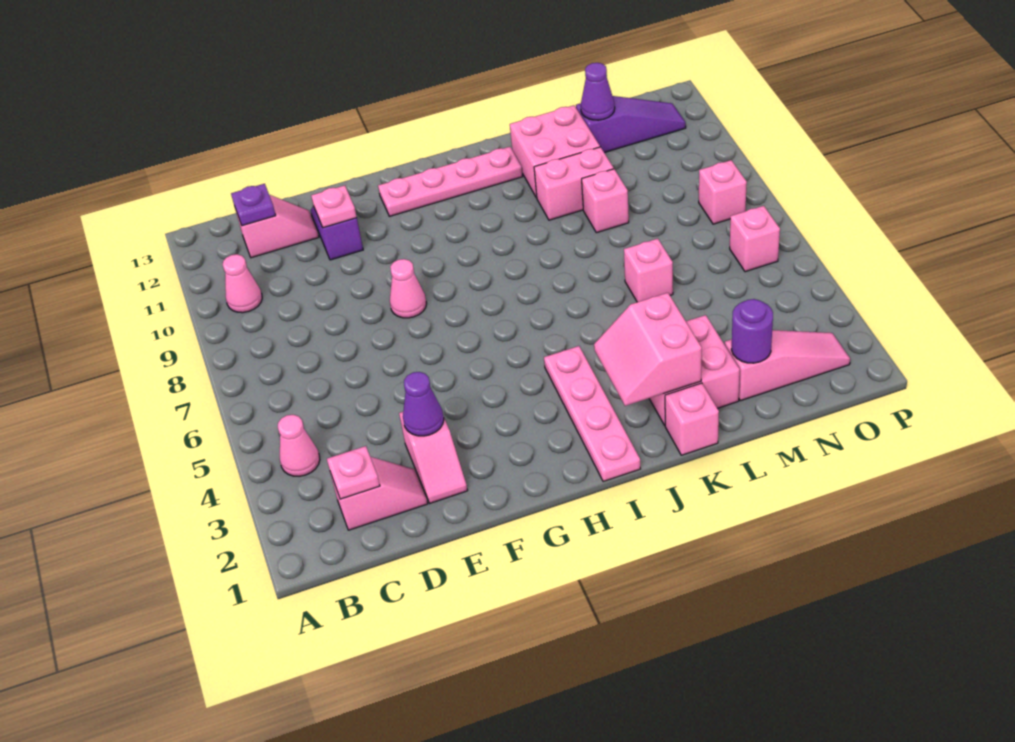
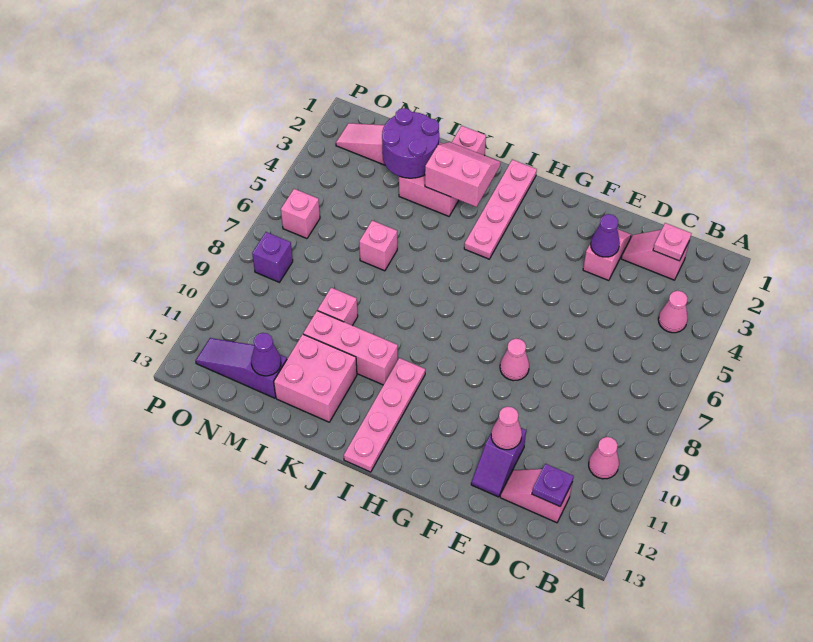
pink 1x1 plate [311,185,357,228] -> pink 1x1 cone [491,407,522,450]
pink 1x4 plate [378,147,523,216] -> pink 1x4 plate turned to [344,358,425,472]
pink 2x2 slope [594,293,702,406] -> pink 2x2 slope turned to [425,142,501,207]
pink 1x2 brick [534,147,614,220] -> pink 1x3 brick [303,311,398,385]
purple 1x1 round brick [731,299,773,363] -> purple 2x2 round brick [382,108,439,178]
pink 1x1 brick [699,160,747,224] -> purple 1x1 brick [252,232,293,282]

